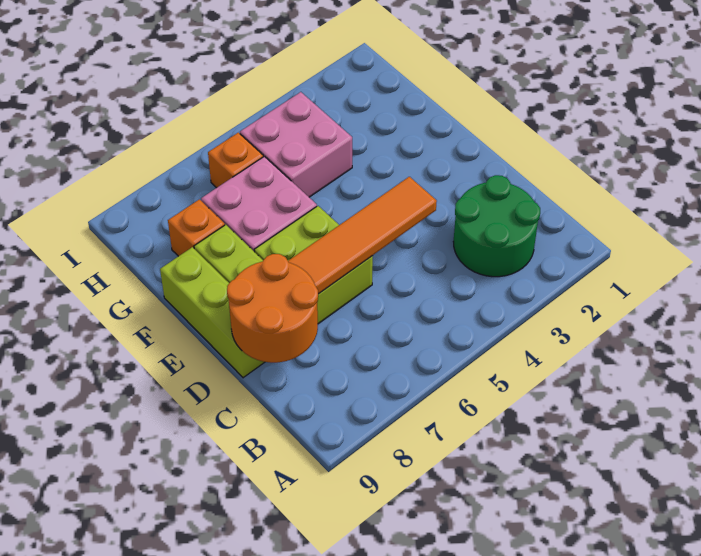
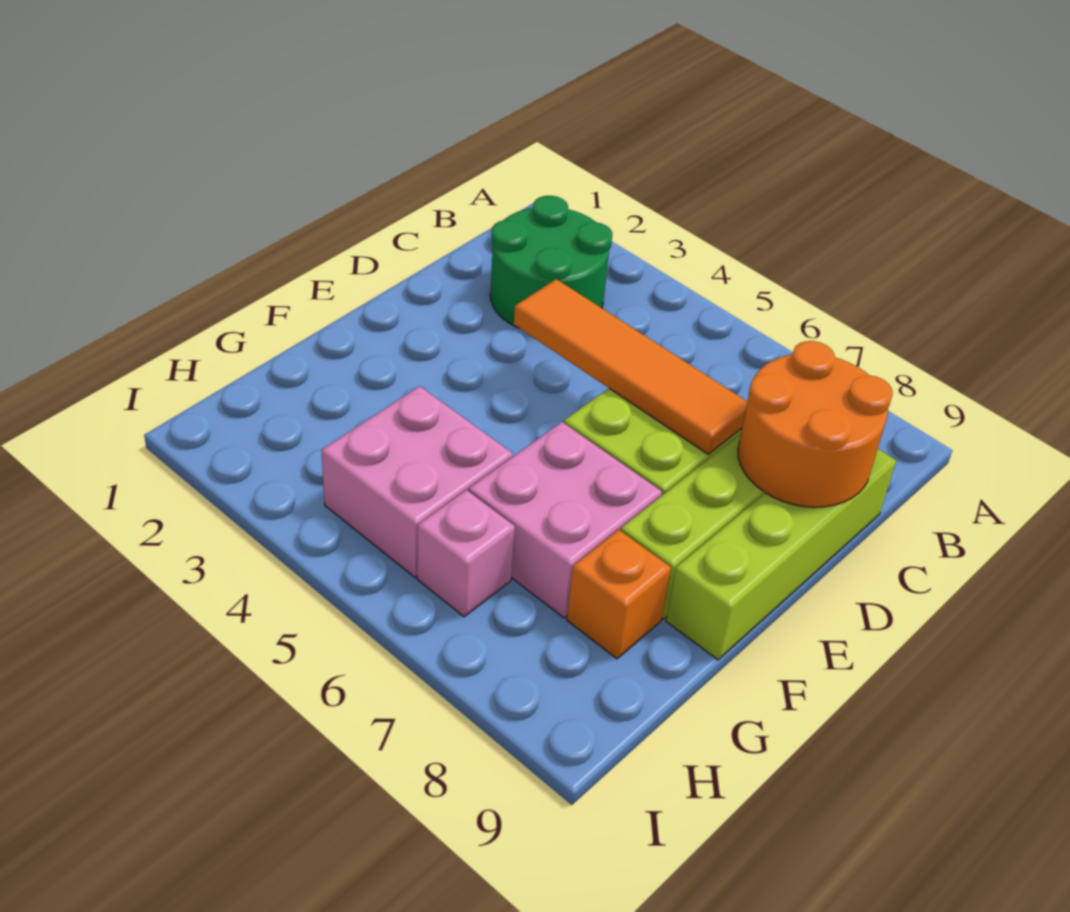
lime 1x3 brick [160,247,265,378] -> lime 1x4 brick [666,449,896,660]
orange 1x1 brick [208,133,263,188] -> pink 1x1 brick [417,490,515,617]

